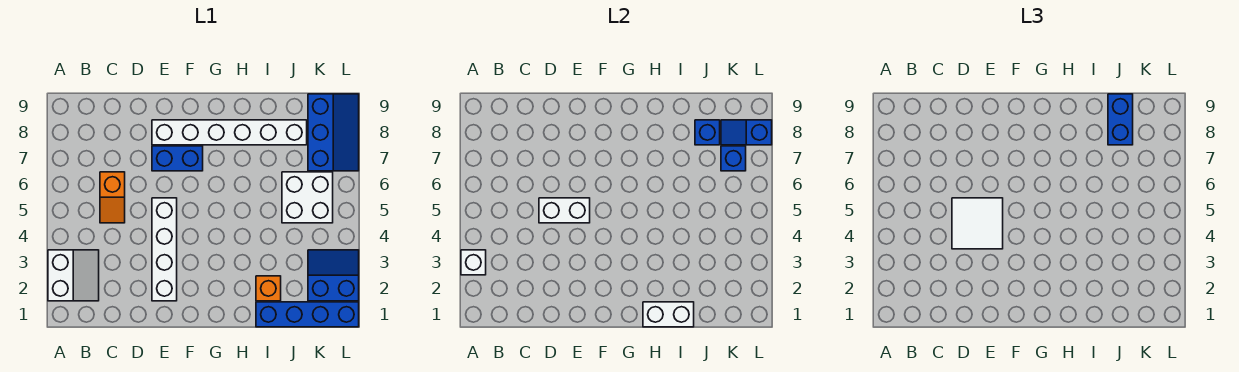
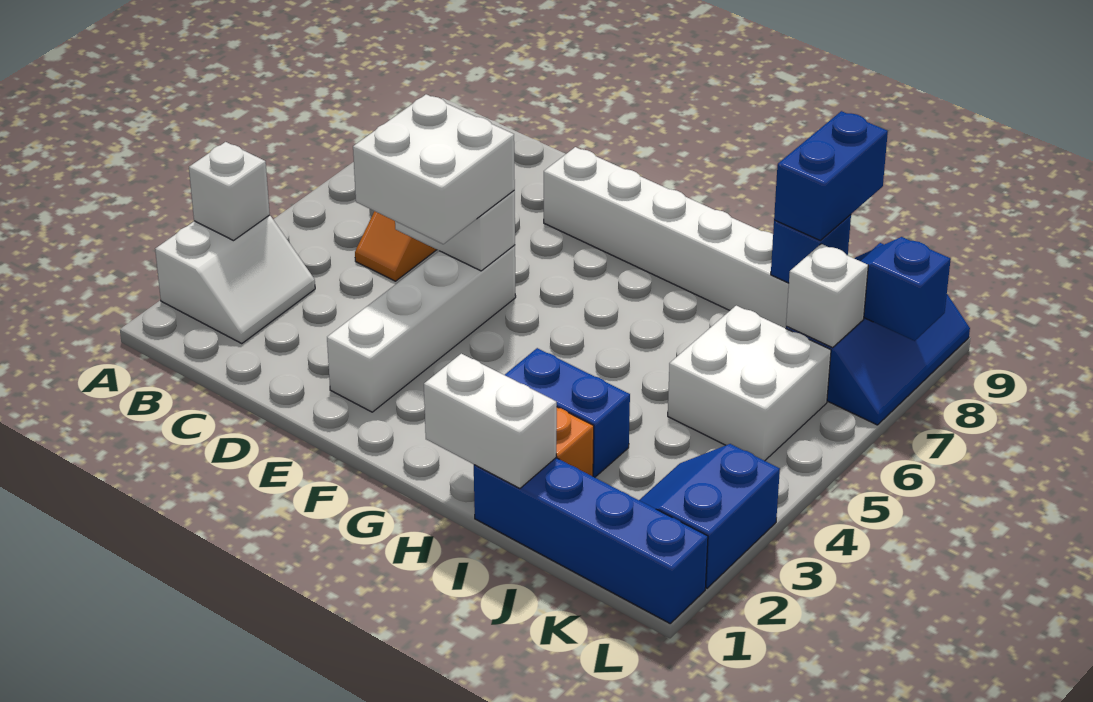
white 2x2 tile [952,198,1003,249] -> white 2x2 brick [353,94,515,244]
blue 1x2 brick [152,146,203,171] -> blue 1x2 brick moved to [505,348,630,477]
blue 2x2 slope [308,250,359,301] -> blue 2x2 slope turned to [639,444,780,588]
blue 1x1 brick [721,146,746,171] -> white 1x1 brick [786,244,868,348]

